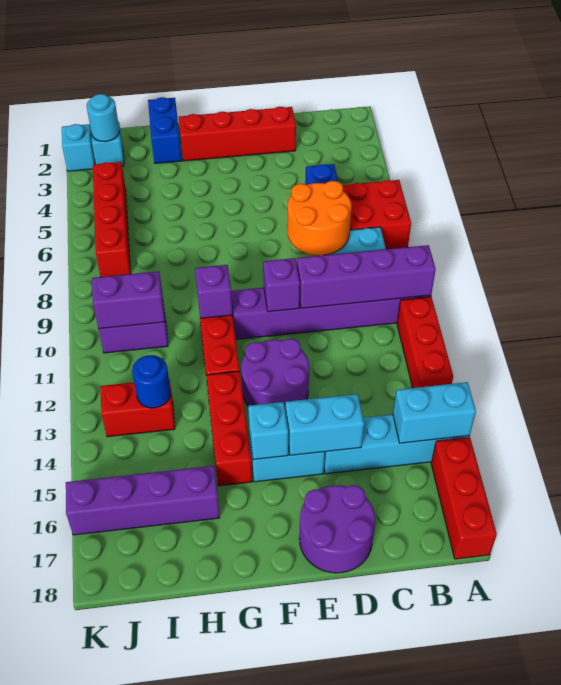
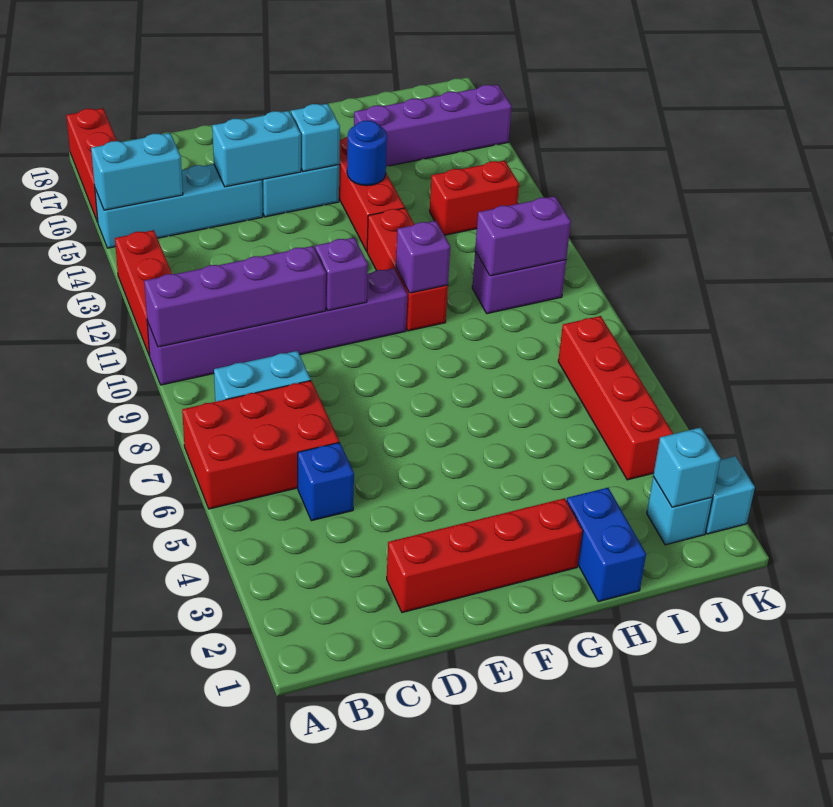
orange 2x2 round brick [288,181,352,255] -> none
purple 2x2 round brick [299,485,375,573] -> none
purple 2x2 round brick [241,339,309,407] -> none
blue 1x1 round brick [132,355,171,408] -> blue 1x1 round brick moved to [347,121,387,186]
cyan 1x1 round brick [87,94,120,142] -> cyan 1x1 brick [653,427,721,507]

